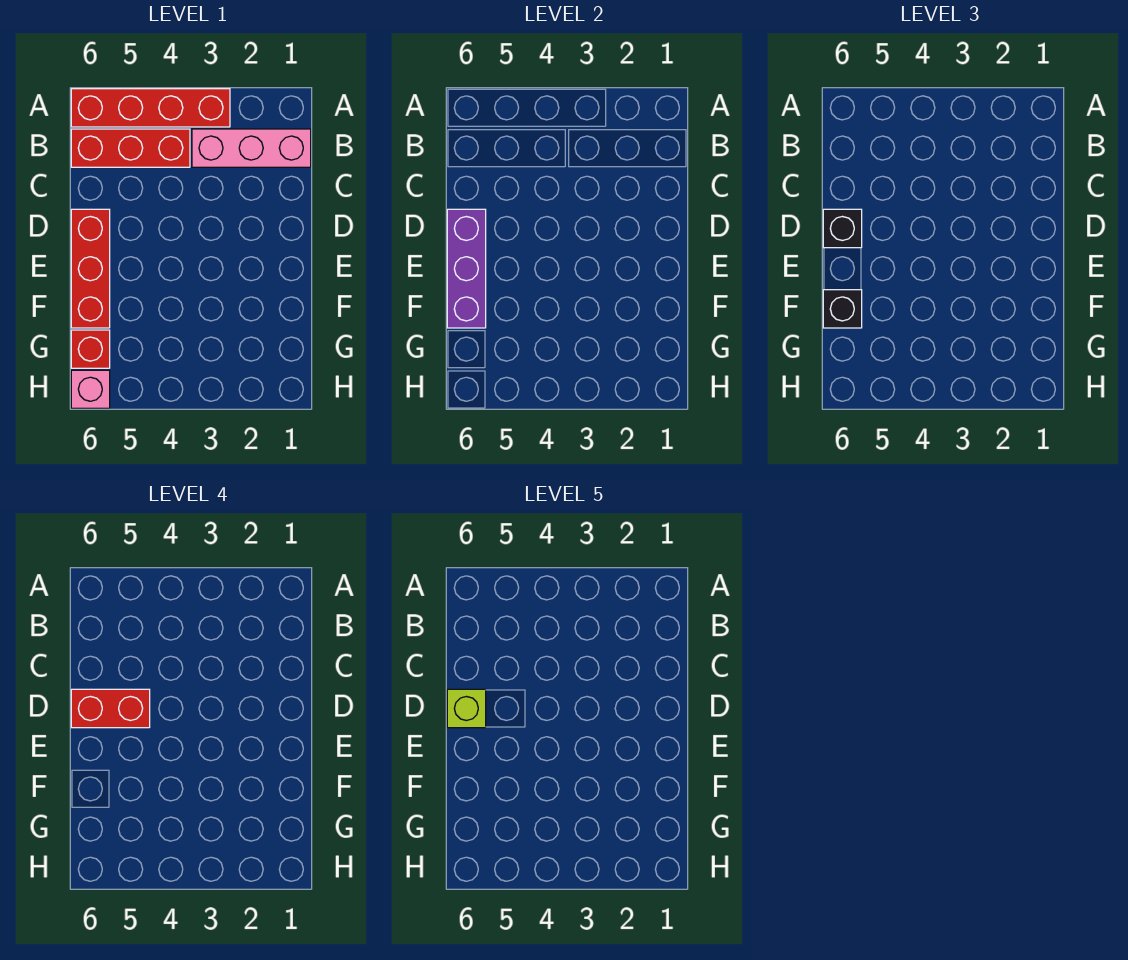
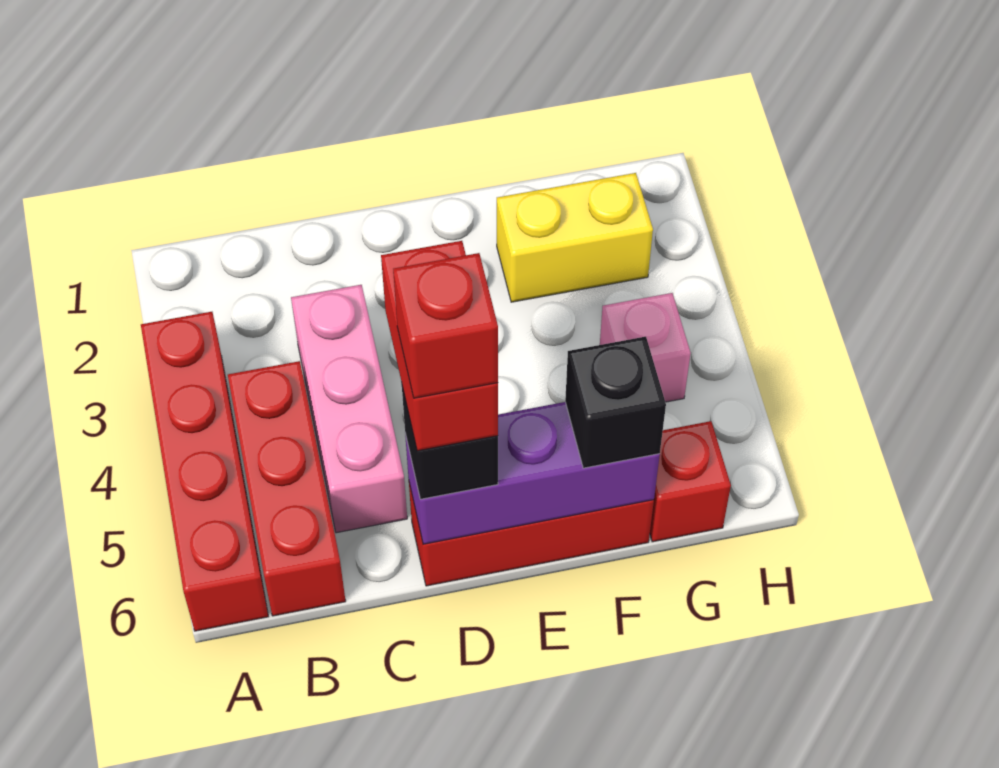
pink 1x3 brick [192,129,311,167] -> pink 1x3 brick moved to [291,285,407,533]
lime 1x1 brick [447,689,486,728] -> red 1x1 brick [393,253,498,398]
none -> yellow 1x2 brick [497,173,653,302]
pink 1x1 brick [71,370,110,408] -> pink 1x1 brick moved to [600,293,691,402]

